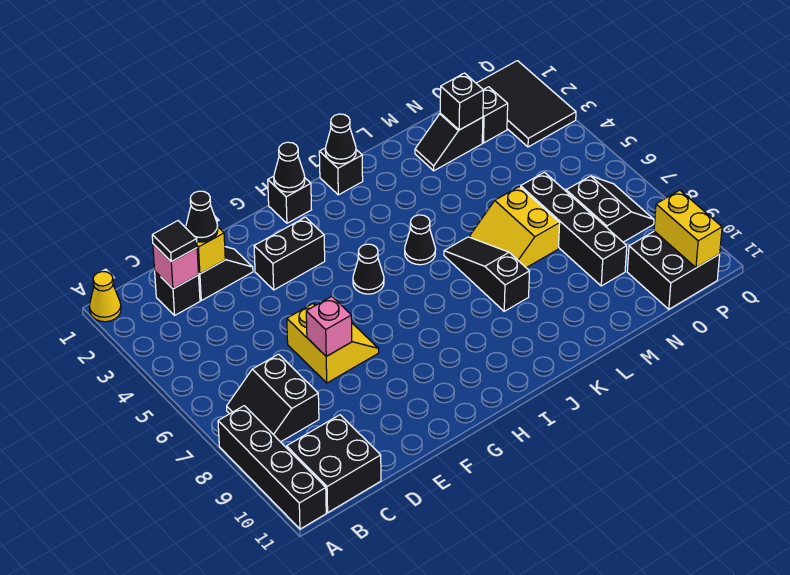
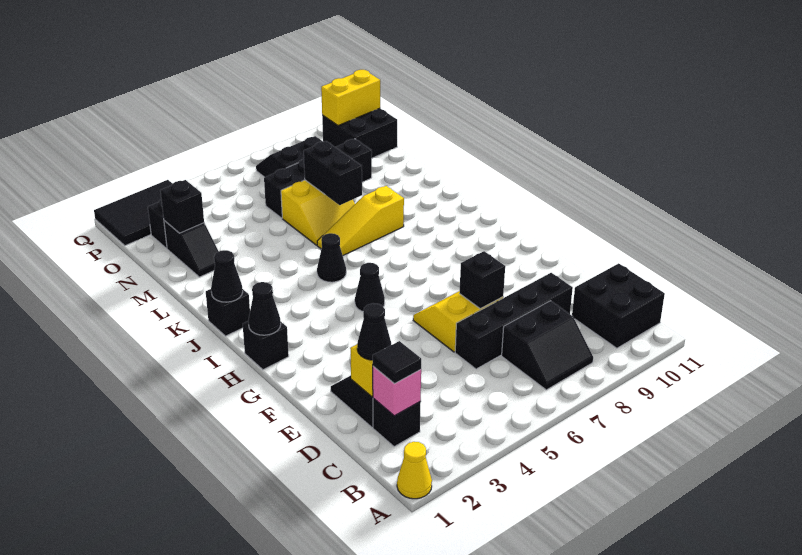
black 1x4 brick [218,406,326,529] -> black 1x4 brick moved to [455,273,573,369]
pink 1x1 brick [306,296,352,356] -> black 1x1 brick [459,251,505,309]
black 1x2 brick [254,217,325,290] -> black 1x2 brick moved to [304,141,362,205]
black 1x3 slope [444,237,530,311] -> yellow 1x3 slope [317,186,404,255]

